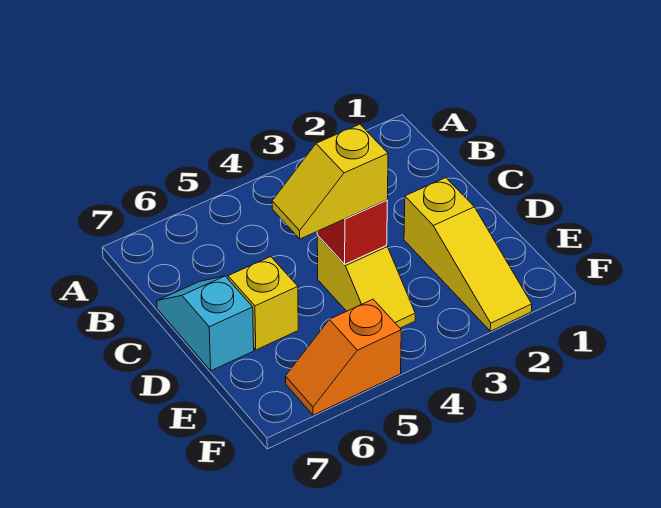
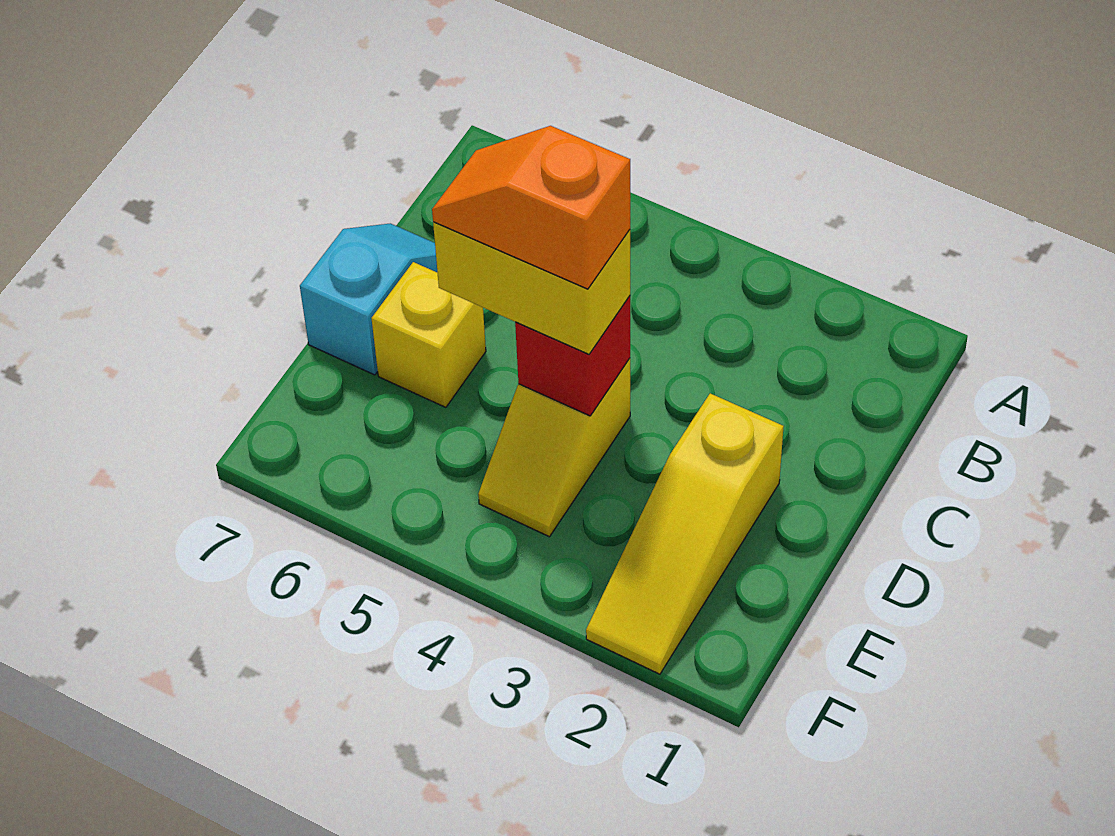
yellow 1x2 slope [272,124,388,239] -> yellow 1x2 brick [433,222,630,354]
orange 1x2 slope [285,299,401,415] -> orange 1x2 slope moved to [432,126,630,289]

